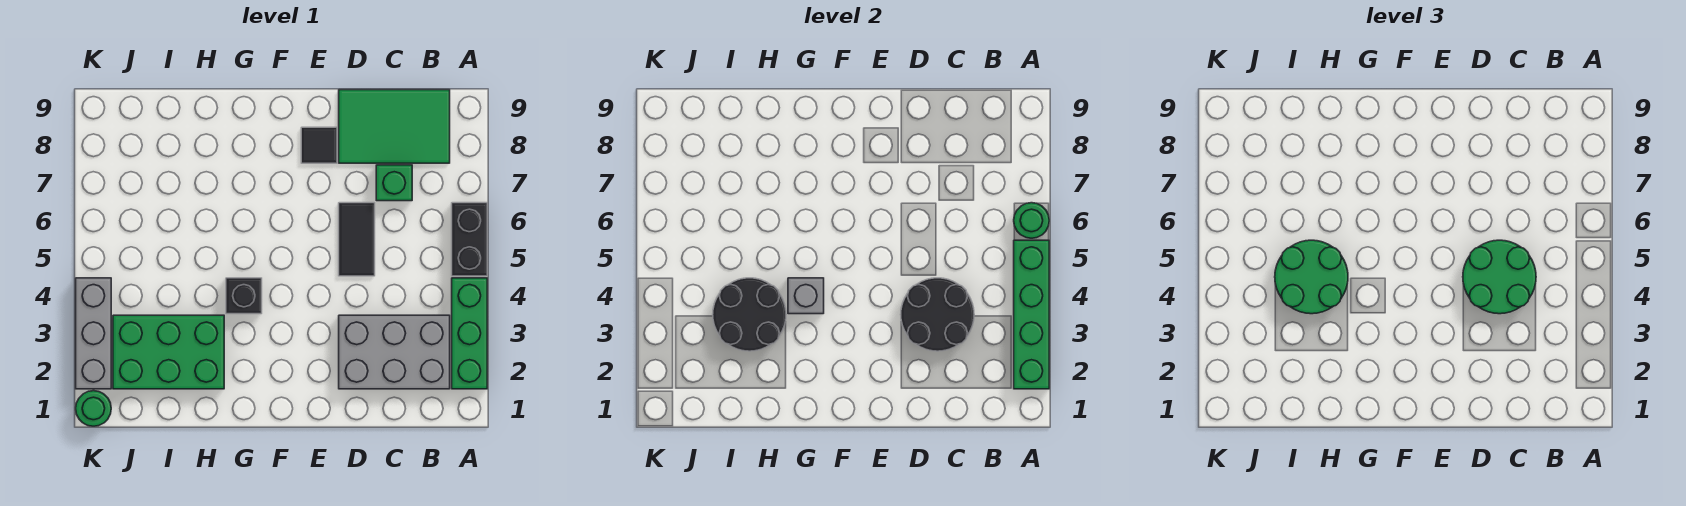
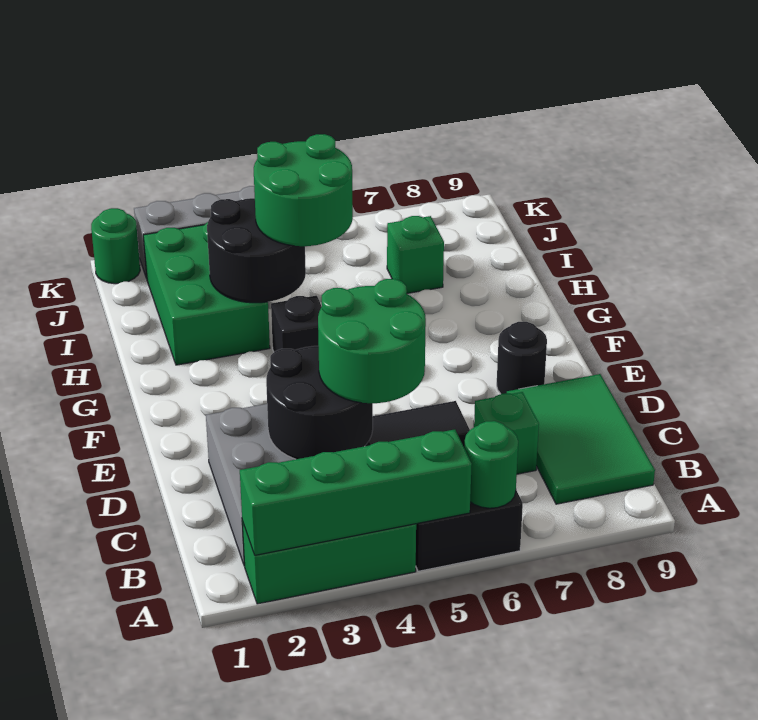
black 1x1 tile [301,127,337,163] -> black 1x1 round brick [497,322,547,394]
grey 1x1 brick [788,278,824,314] -> none
none -> green 1x1 brick [387,216,444,293]

